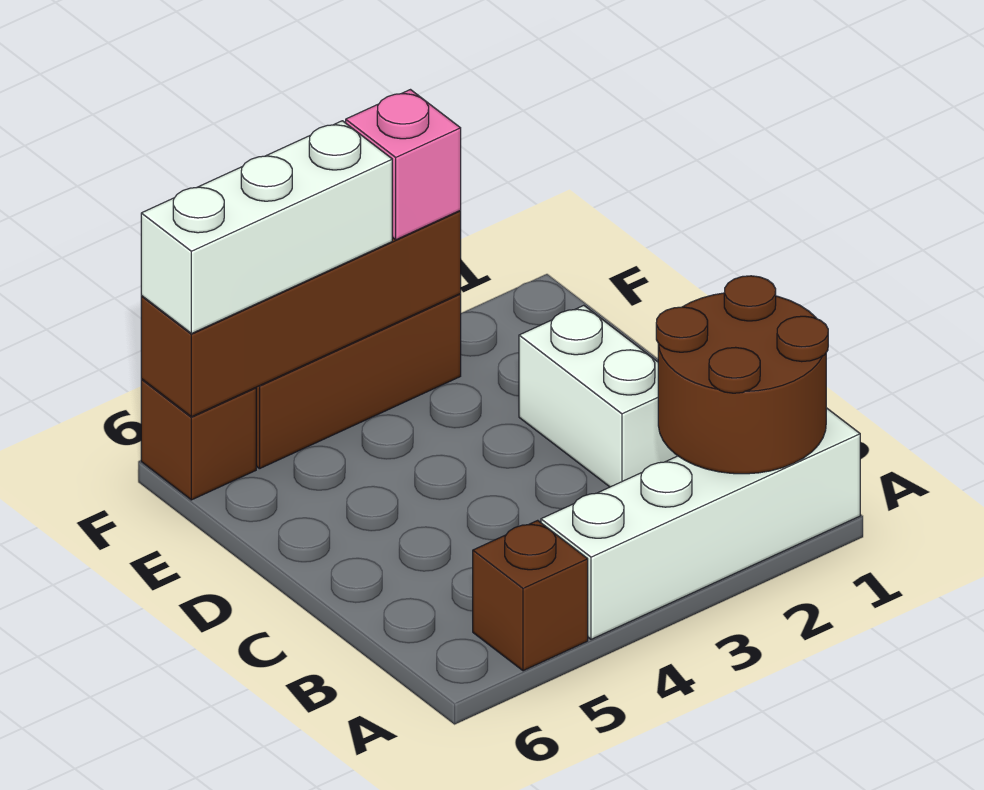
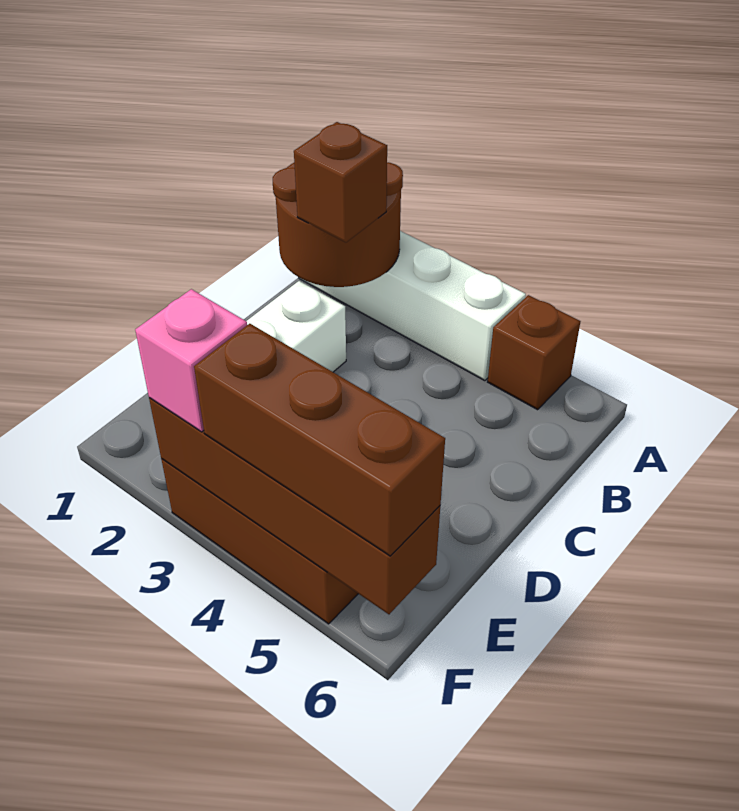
white 1x3 brick [141,121,392,334] -> brown 1x3 brick [194,324,445,556]
brown 1x1 brick [141,379,256,500] -> brown 1x1 brick moved to [294,122,387,242]

